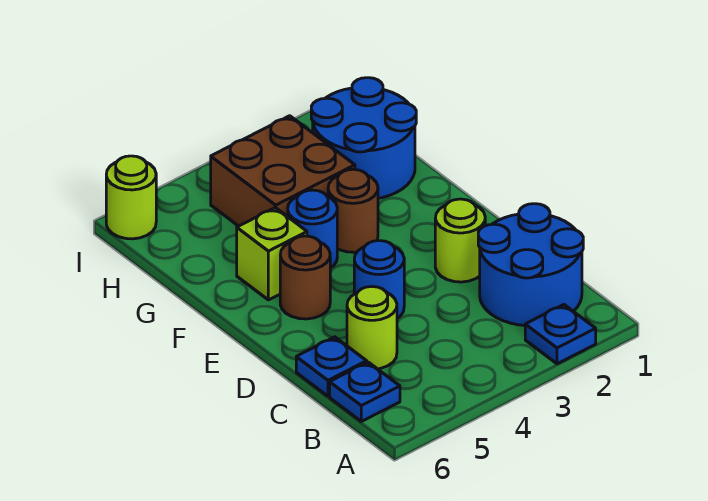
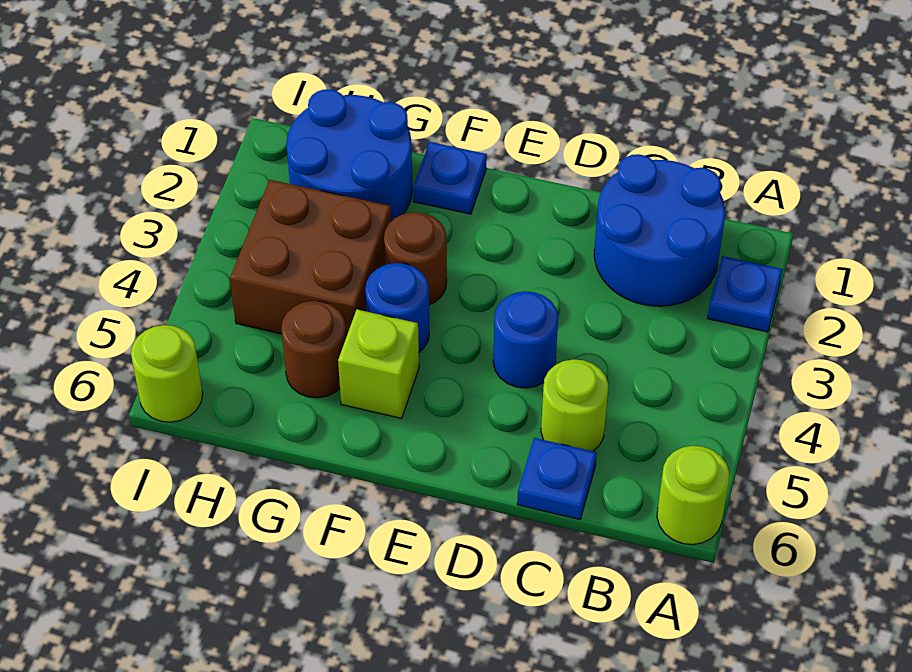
blue 1x1 plate [330,362,400,421] -> blue 1x1 plate moved to [413,142,487,214]
lime 1x1 round brick [435,199,485,282] -> lime 1x1 round brick moved to [657,446,729,545]
brown 1x1 round brick [280,236,330,319] -> brown 1x1 round brick moved to [281,301,346,398]

